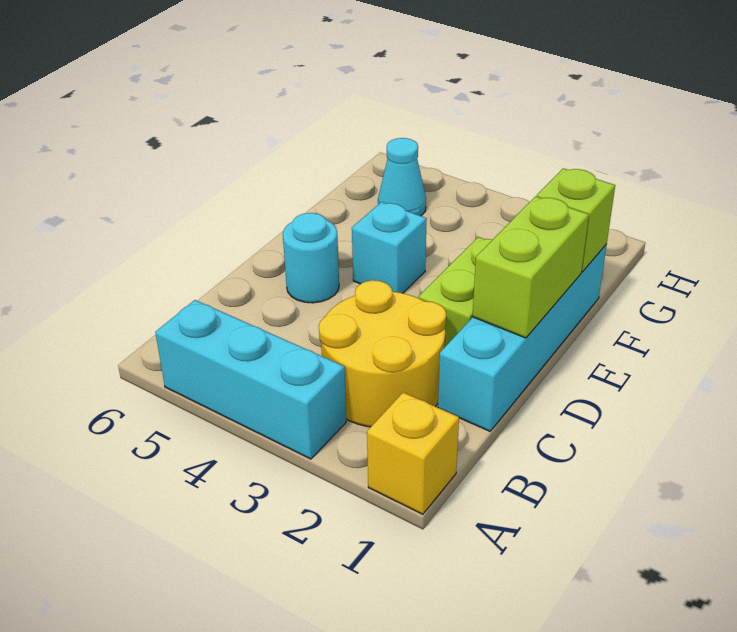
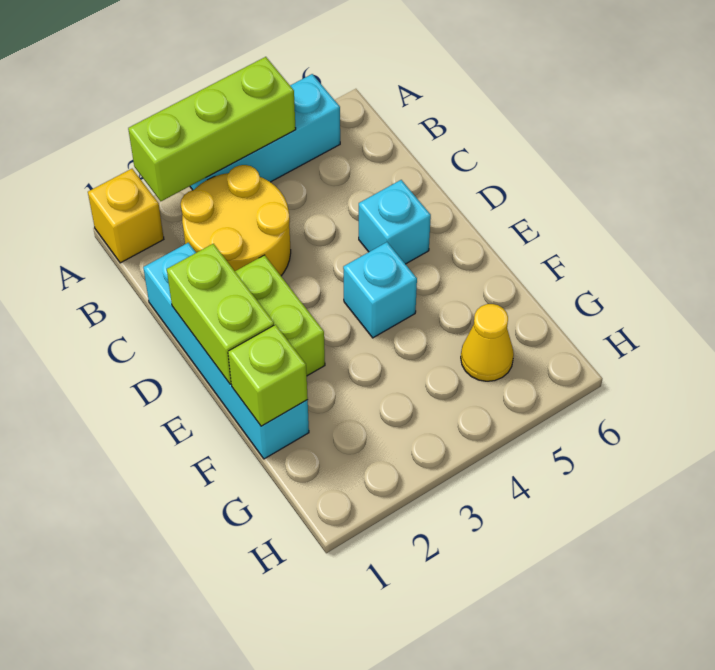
none -> lime 1x3 brick [128,57,296,201]
cyan 1x1 round brick [283,213,339,303] -> cyan 1x1 brick [359,180,431,264]
cyan 1x1 cone [378,138,426,216] -> yellow 1x1 cone [461,304,514,381]

